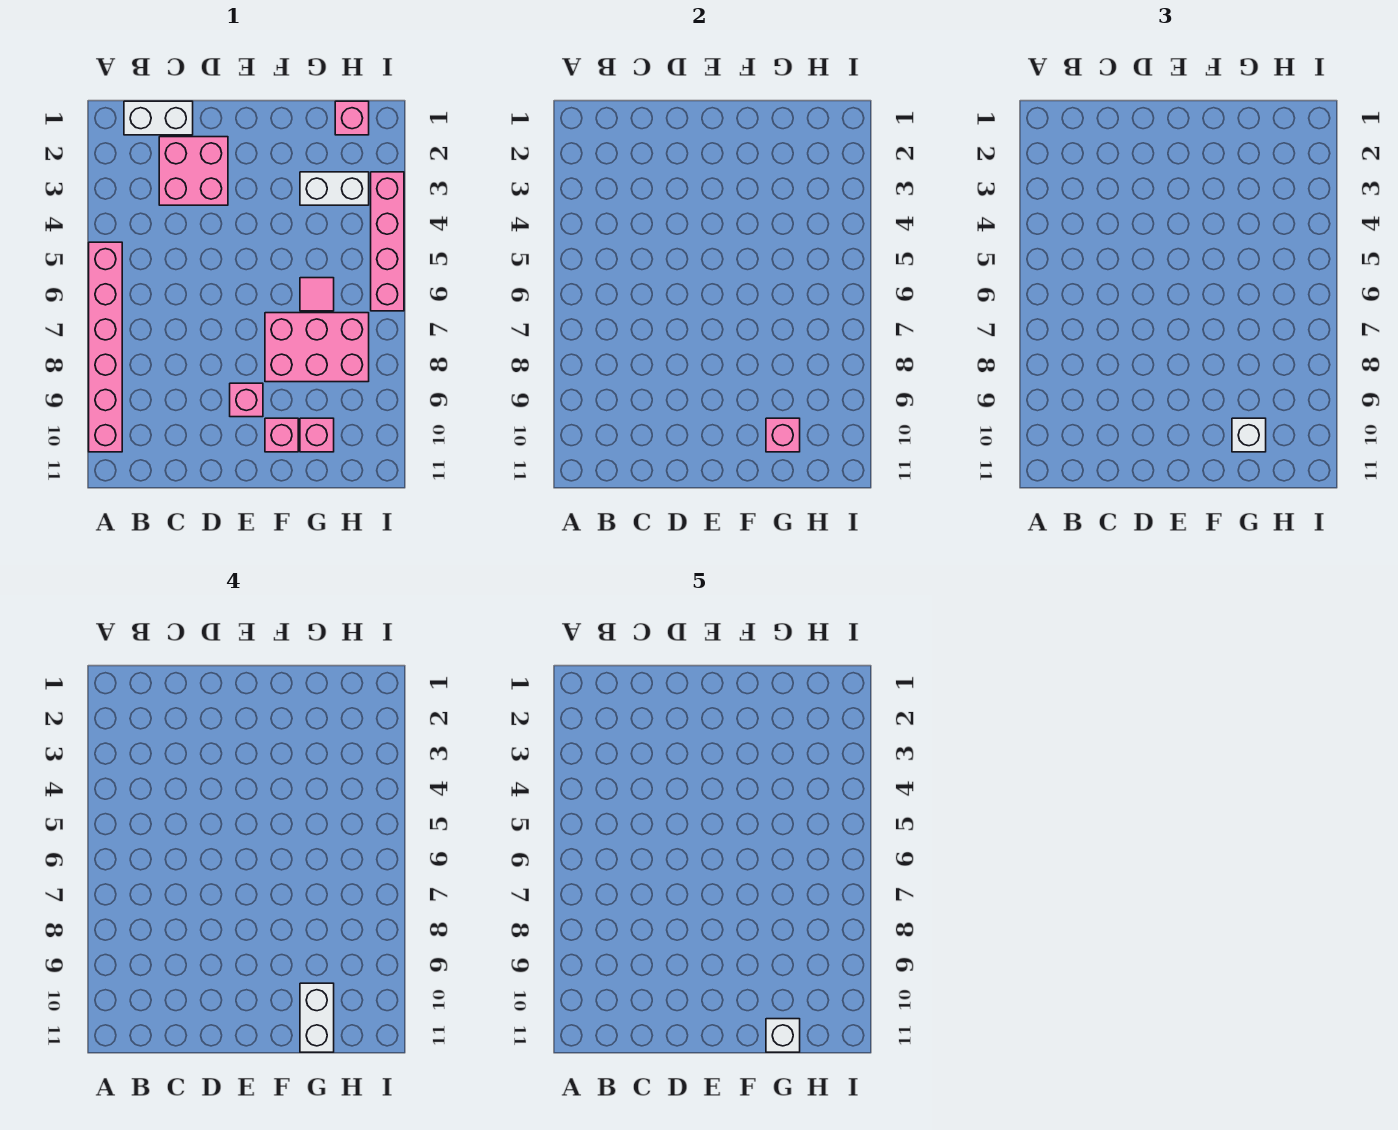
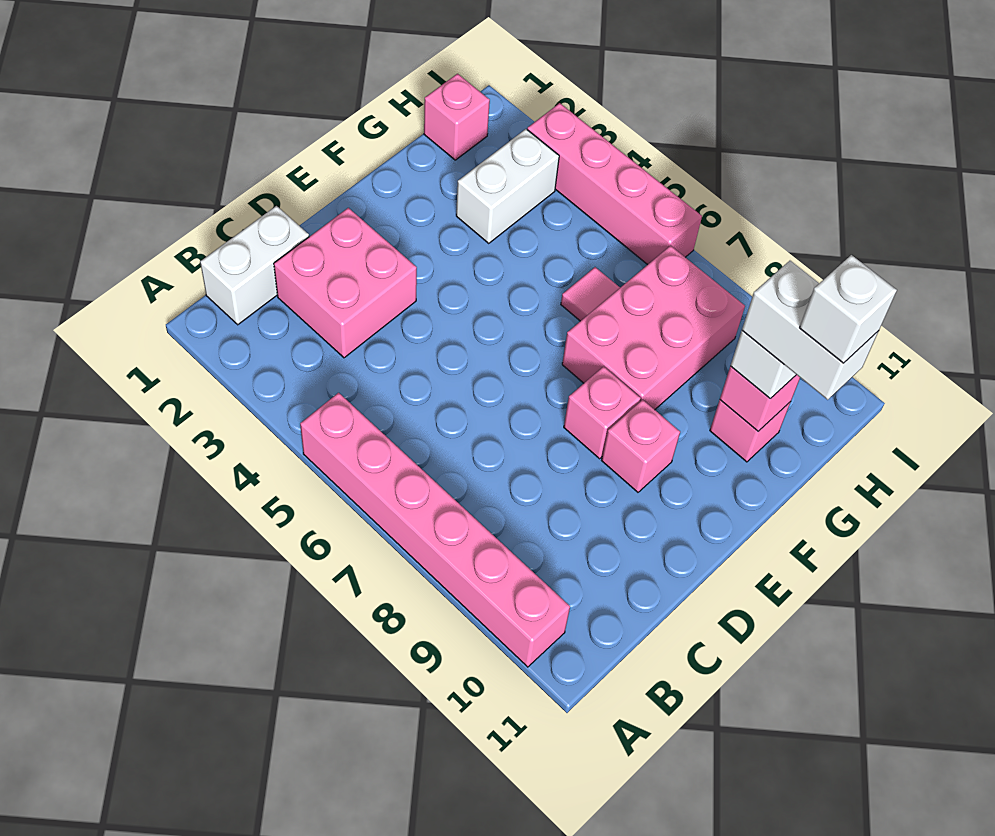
pink 1x1 brick [265,418,298,452] -> pink 1x1 brick moved to [564,366,641,459]

